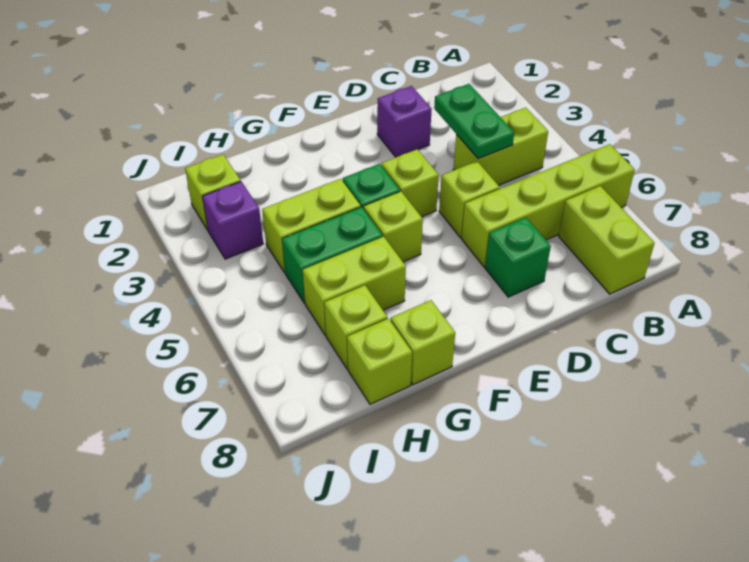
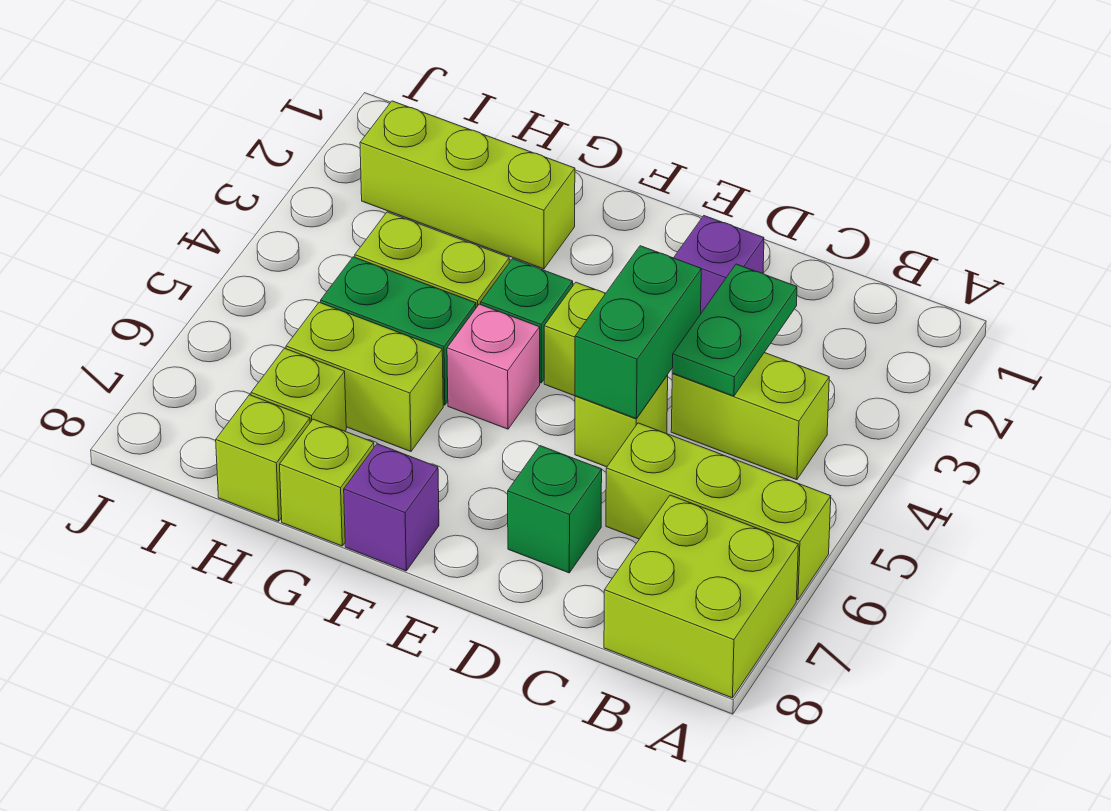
lime 1x4 brick [462,144,635,267] -> lime 1x3 brick [606,423,831,600]
lime 1x2 brick [559,186,655,294] -> lime 2x2 brick [604,495,798,698]
none -> green 1x2 brick [575,246,701,418]
lime 1x1 brick [364,192,423,262] -> pink 1x1 brick [447,304,540,429]
lime 1x1 brick [185,154,241,230] -> lime 1x3 brick [360,101,575,269]
purple 1x1 brick [202,182,263,259] -> purple 1x1 brick moved to [344,444,439,571]

